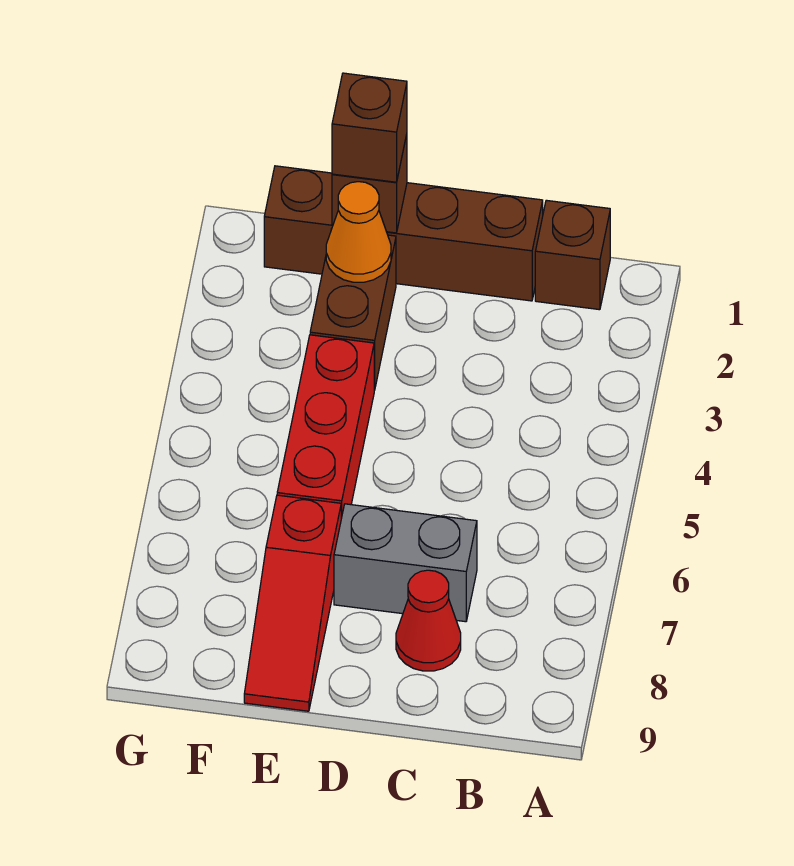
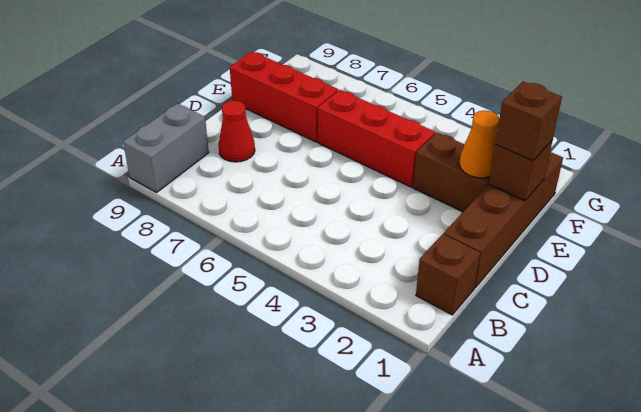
grey 1x2 brick [334,504,477,622] -> grey 1x2 brick moved to [123,103,209,192]
red 1x3 slope [244,495,341,711] -> red 1x3 brick [230,51,338,142]

